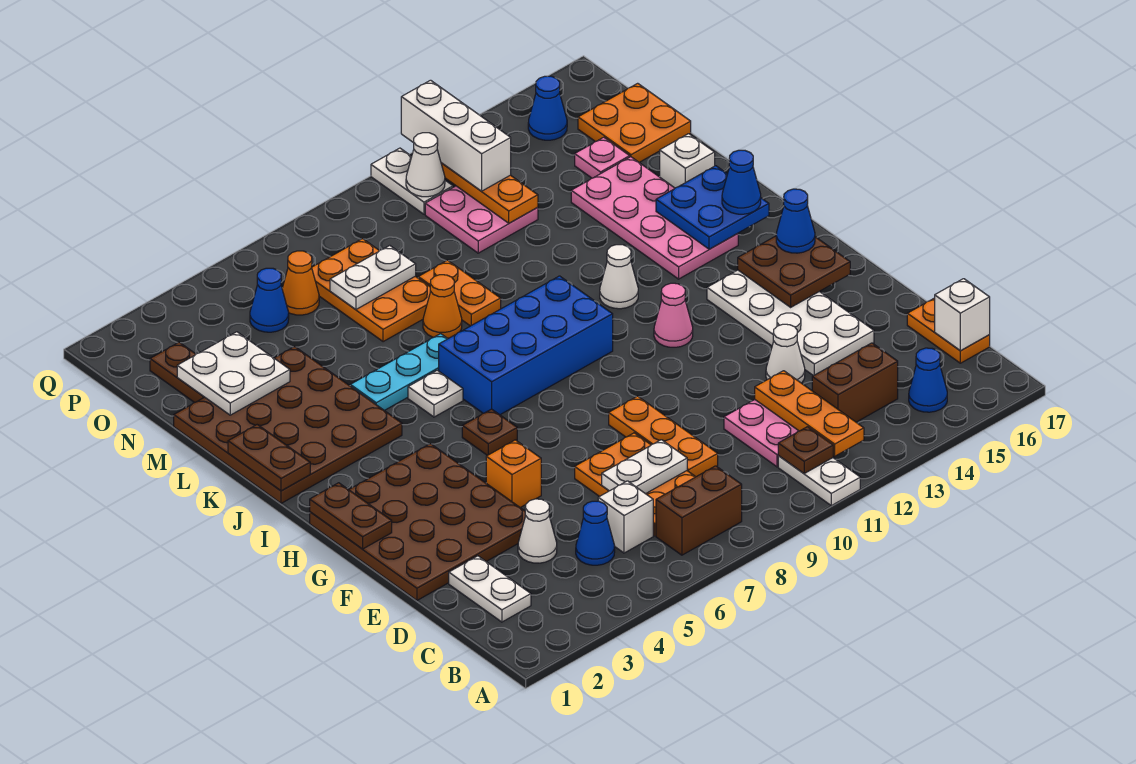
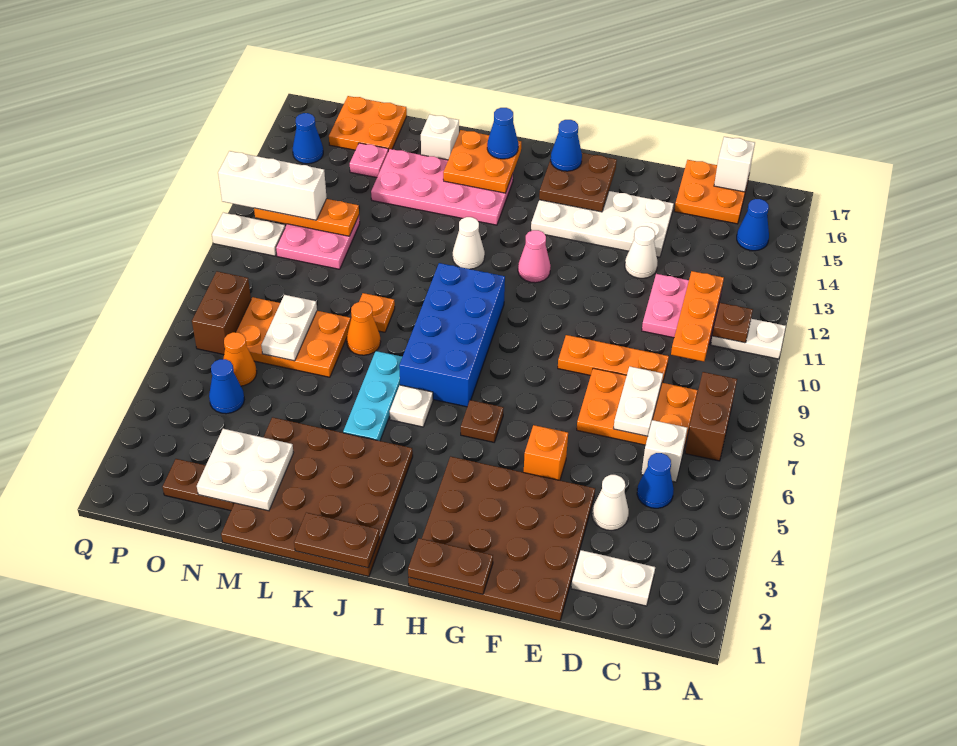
orange 1x3 plate [755,371,864,456] -> orange 1x3 plate turned to [671,271,724,362]
brown 1x2 brick [812,343,898,422] -> brown 1x2 brick moved to [192,271,251,355]
orange 1x2 plate [907,298,990,363] -> orange 2x2 plate [674,160,749,224]
blue 2x2 plate [656,166,769,249] -> orange 2x2 plate [443,130,521,193]
orange 1x2 plate [418,260,501,326] -> orange 1x1 plate [359,293,395,332]
white 1x1 cone [406,133,445,197] -> none

